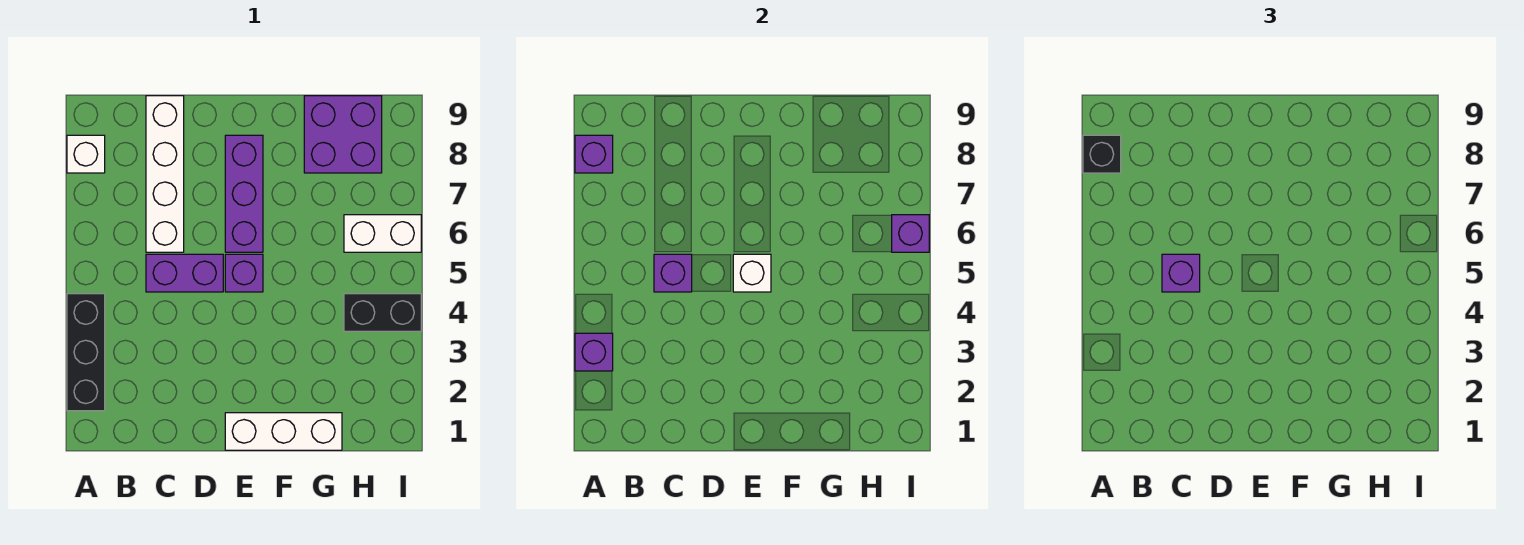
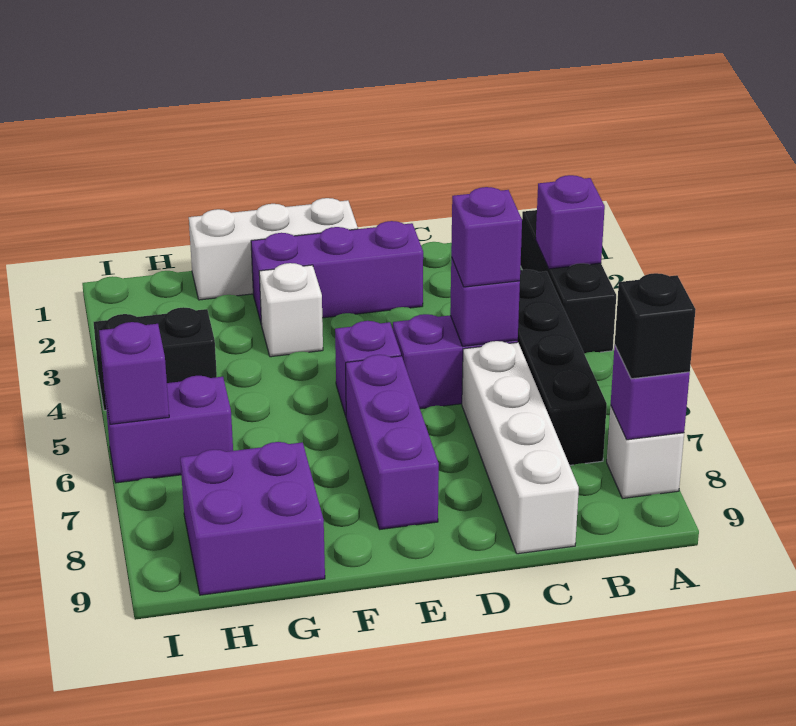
none -> black 1x4 brick [517,269,607,465]
none -> purple 1x3 brick [251,221,423,322]
white 1x1 brick [733,254,771,292] -> white 1x1 brick moved to [259,263,323,357]
white 1x2 brick [344,215,421,252] -> purple 1x2 brick [105,376,233,483]

